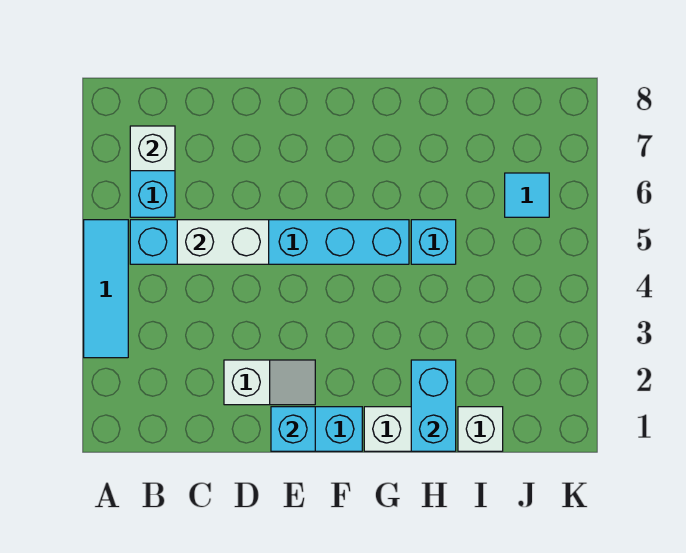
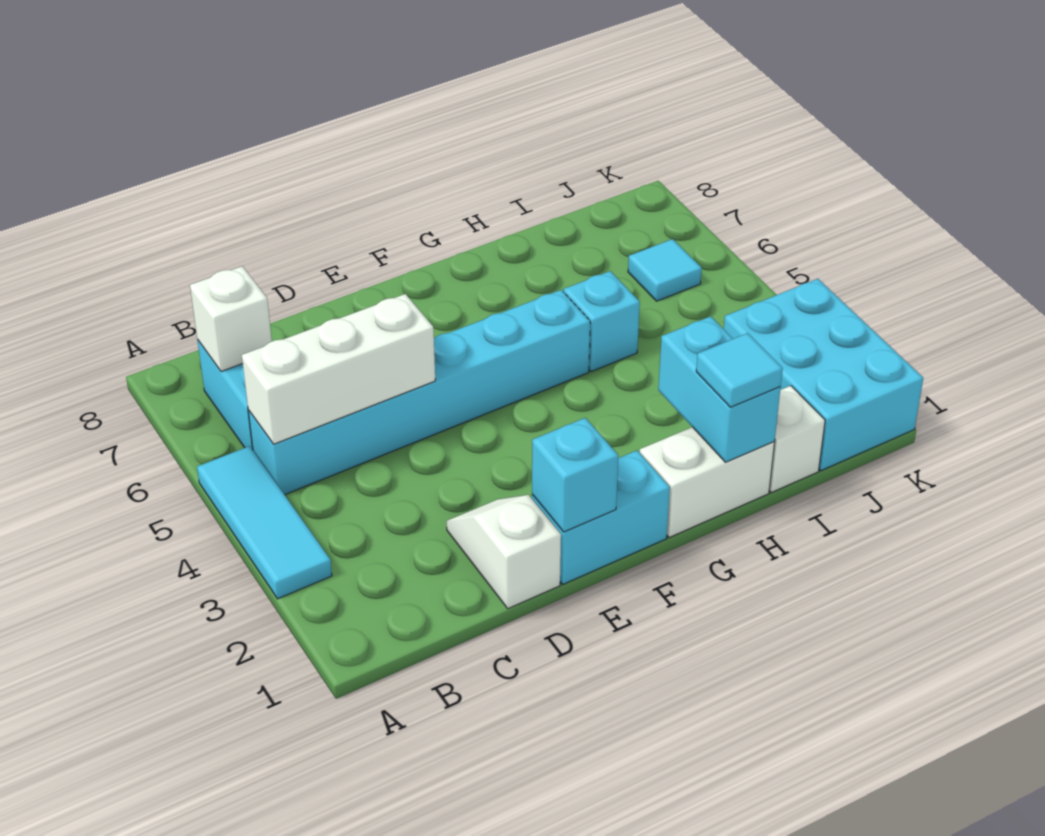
white 1x2 brick [177,220,269,264] -> white 1x3 brick [242,294,435,444]
white 1x2 slope [224,360,315,405] -> white 1x2 slope turned to [447,495,561,609]
none -> cyan 1x1 tile [696,333,783,407]
none -> cyan 2x3 brick [724,279,923,471]

